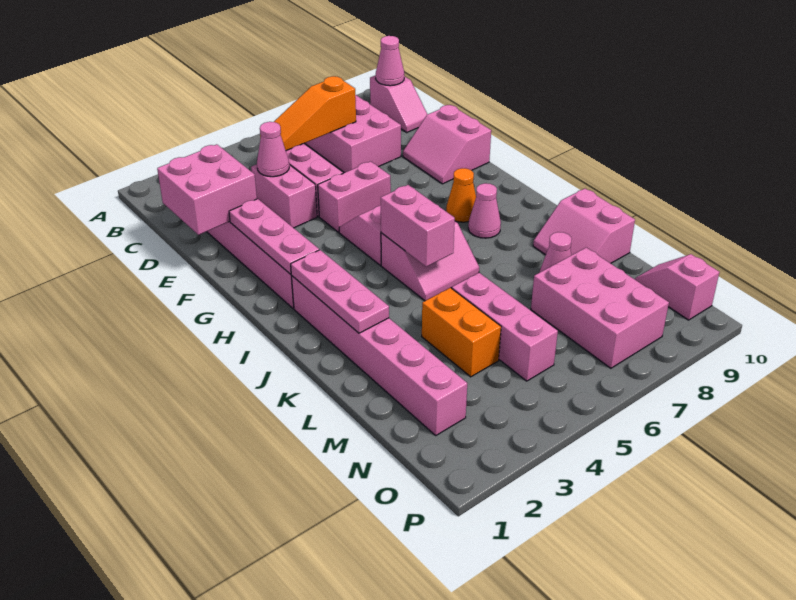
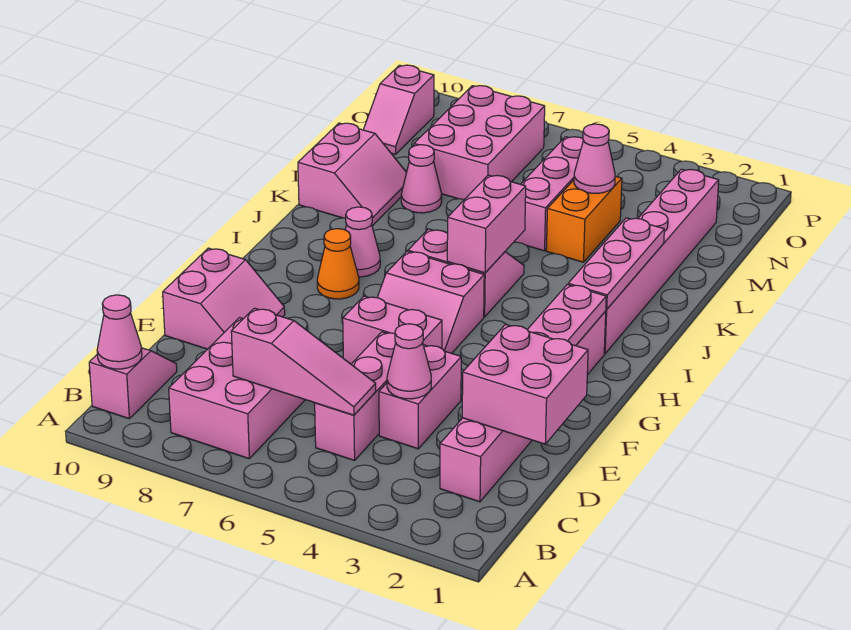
orange 1x3 slope [260,76,356,151] -> pink 1x3 slope [231,308,376,415]
none -> pink 1x1 cone [574,124,615,194]

